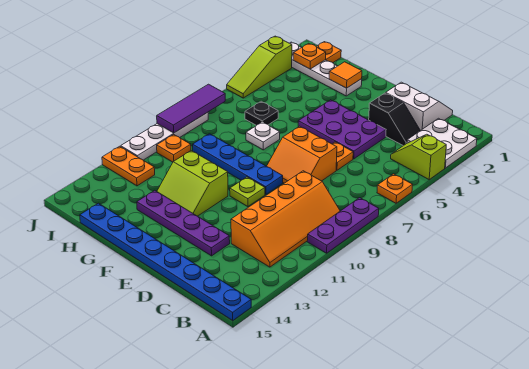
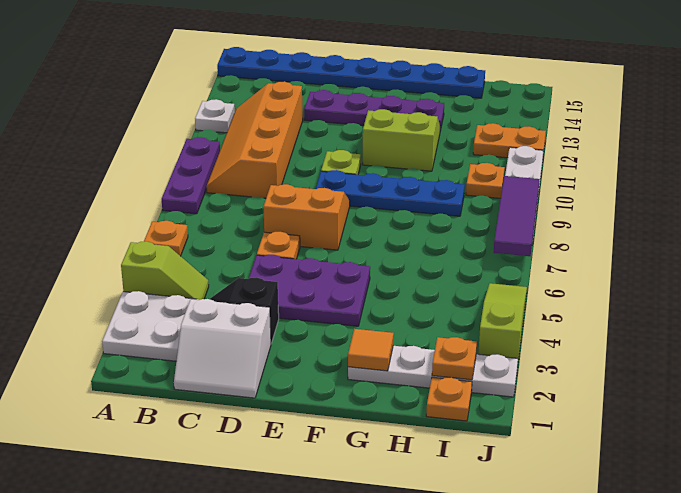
white 1x1 plate [246,122,280,150] -> white 1x1 plate moved to [195,99,235,133]
black 1x1 plate [245,101,278,126] -> none

